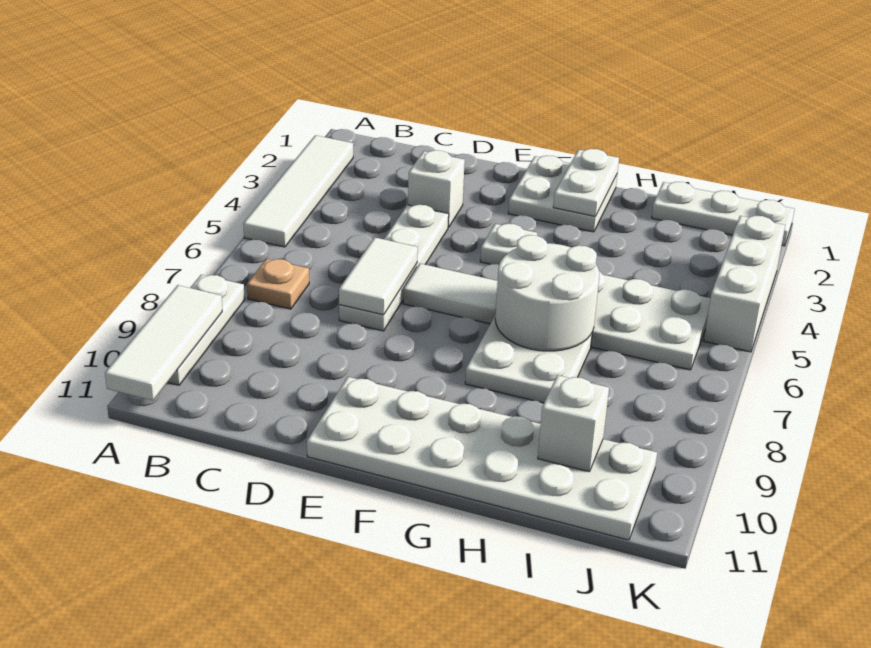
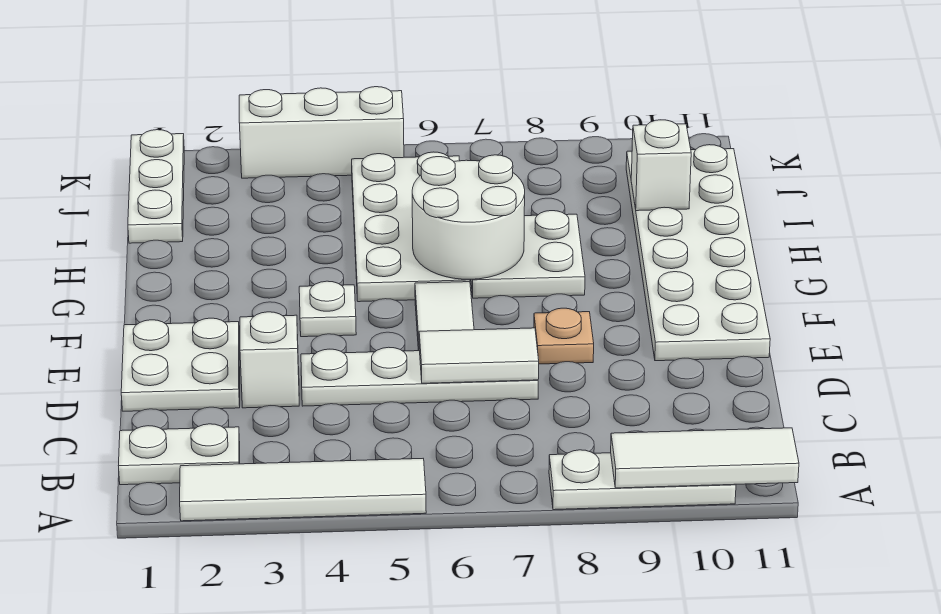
tan 1x1 plate [247,259,309,309] -> tan 1x1 plate moved to [534,308,594,364]
white 2x2 plate [508,155,617,232] -> white 2x2 plate moved to [121,318,240,411]
white 1x2 plate [553,149,619,217] -> white 1x2 plate moved to [119,424,240,485]

